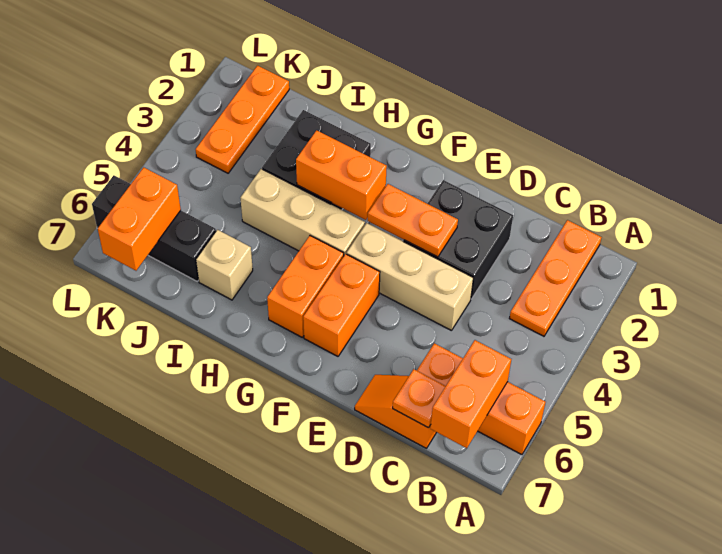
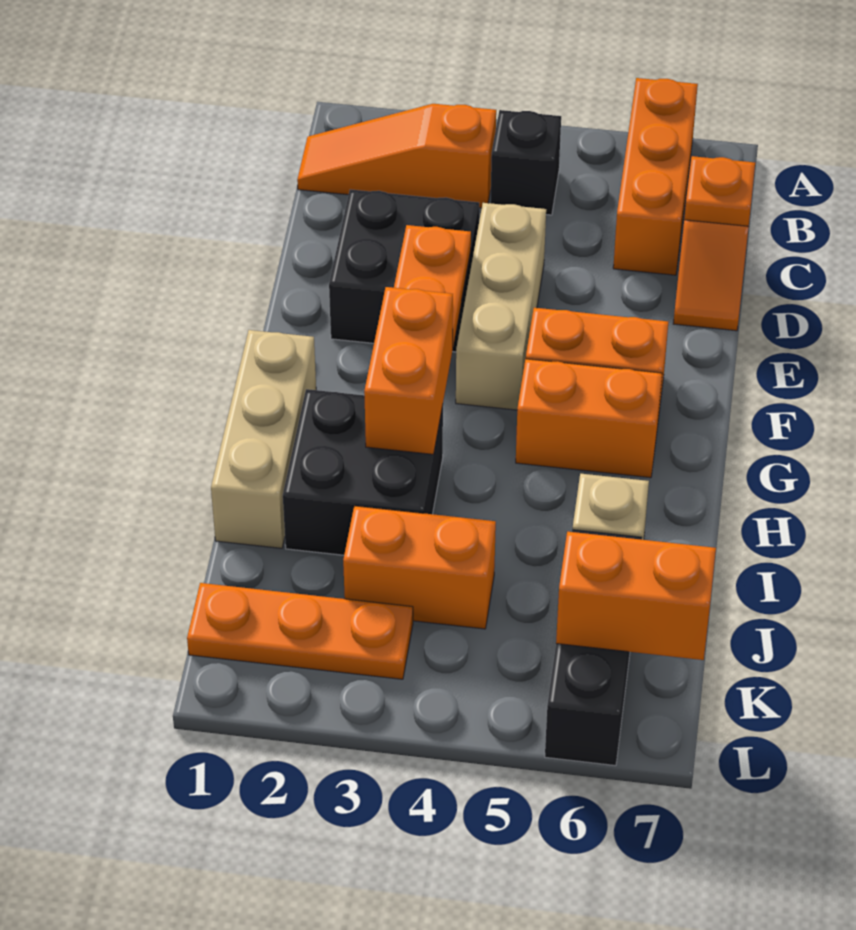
orange 1x3 plate [509,220,601,336] -> orange 1x3 slope [297,104,496,208]
none -> black 1x1 brick [490,110,561,215]
orange 1x2 brick [430,340,511,448] -> orange 1x2 brick moved to [343,506,496,629]
tan 1x3 brick [241,169,365,255] -> tan 1x3 brick moved to [211,330,316,548]

